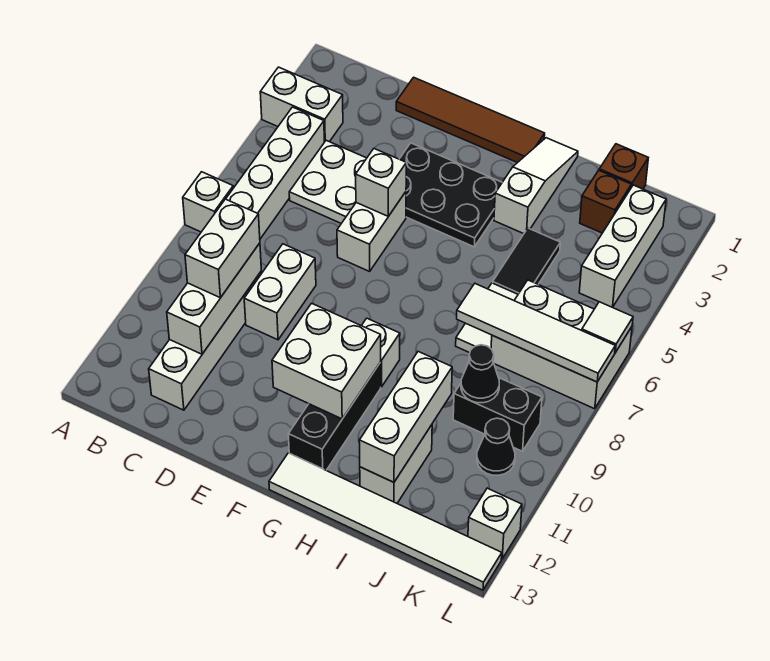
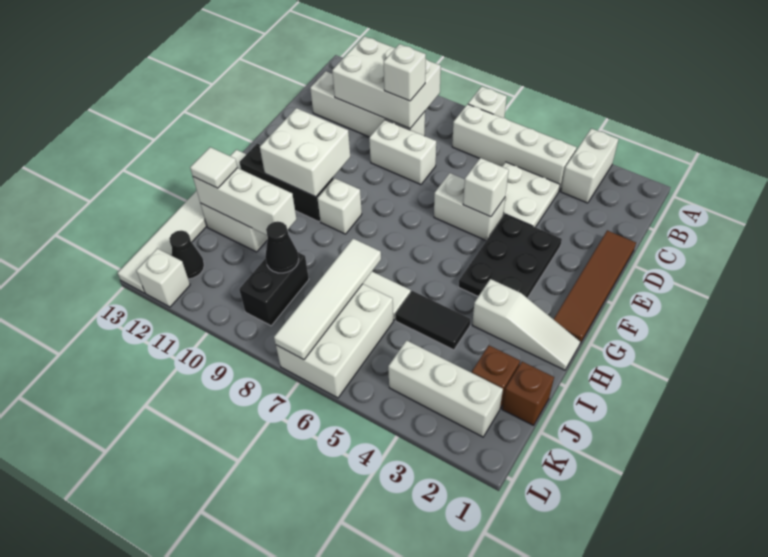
white 1x3 brick [167,243,261,354] -> white 2x3 brick [332,36,441,128]
white 1x2 brick [185,199,260,298] -> white 1x1 brick [384,44,426,101]
black 1x1 cone [477,418,515,475] -> black 1x1 cone moved to [169,230,204,279]
white 1x1 tile [582,302,633,353] -> white 1x1 tile moved to [190,147,237,188]

